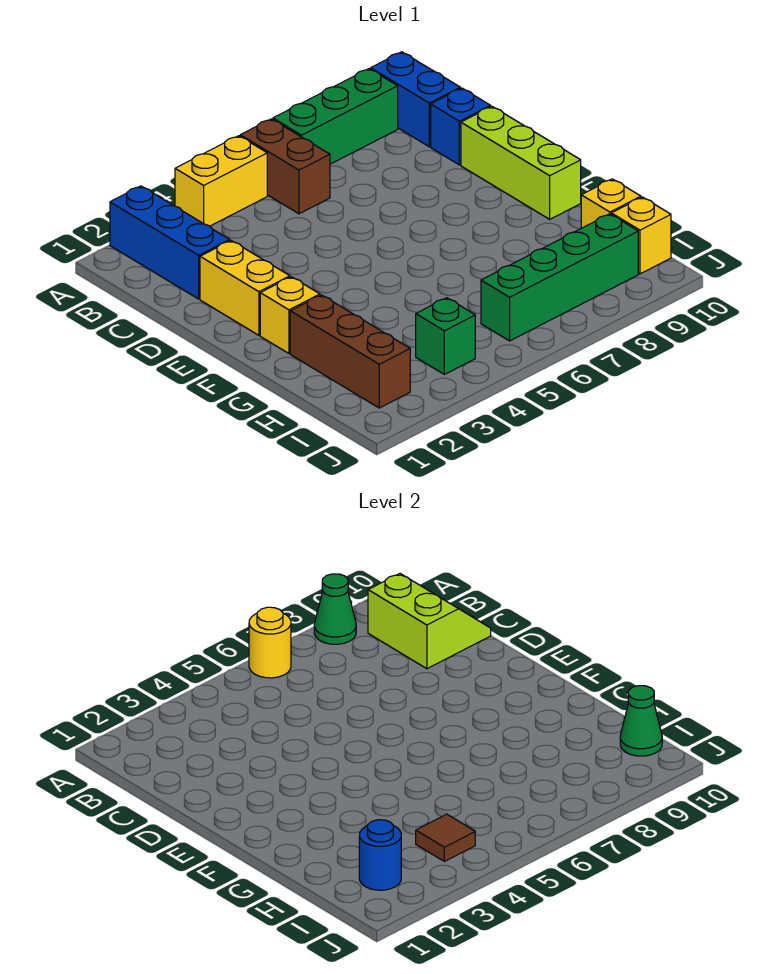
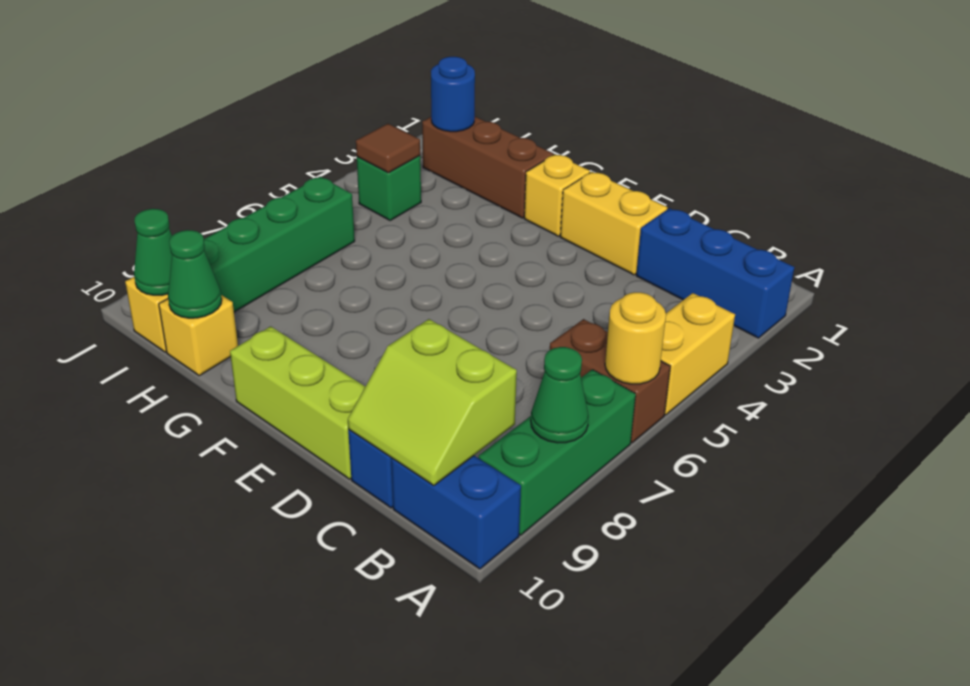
none -> green 1x1 cone [168,230,222,318]

